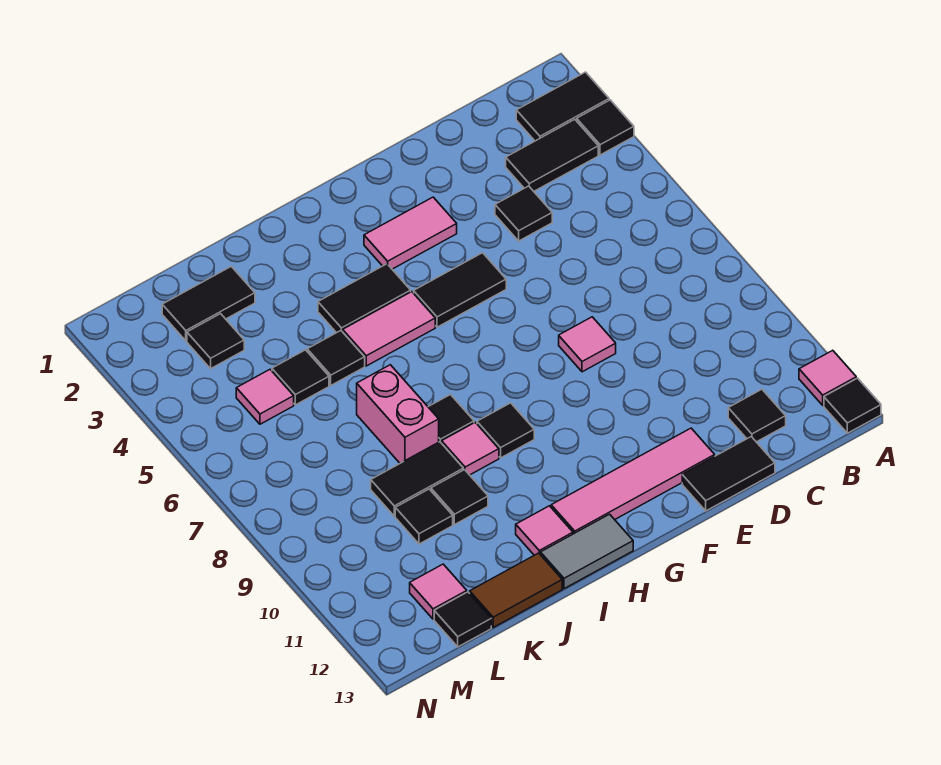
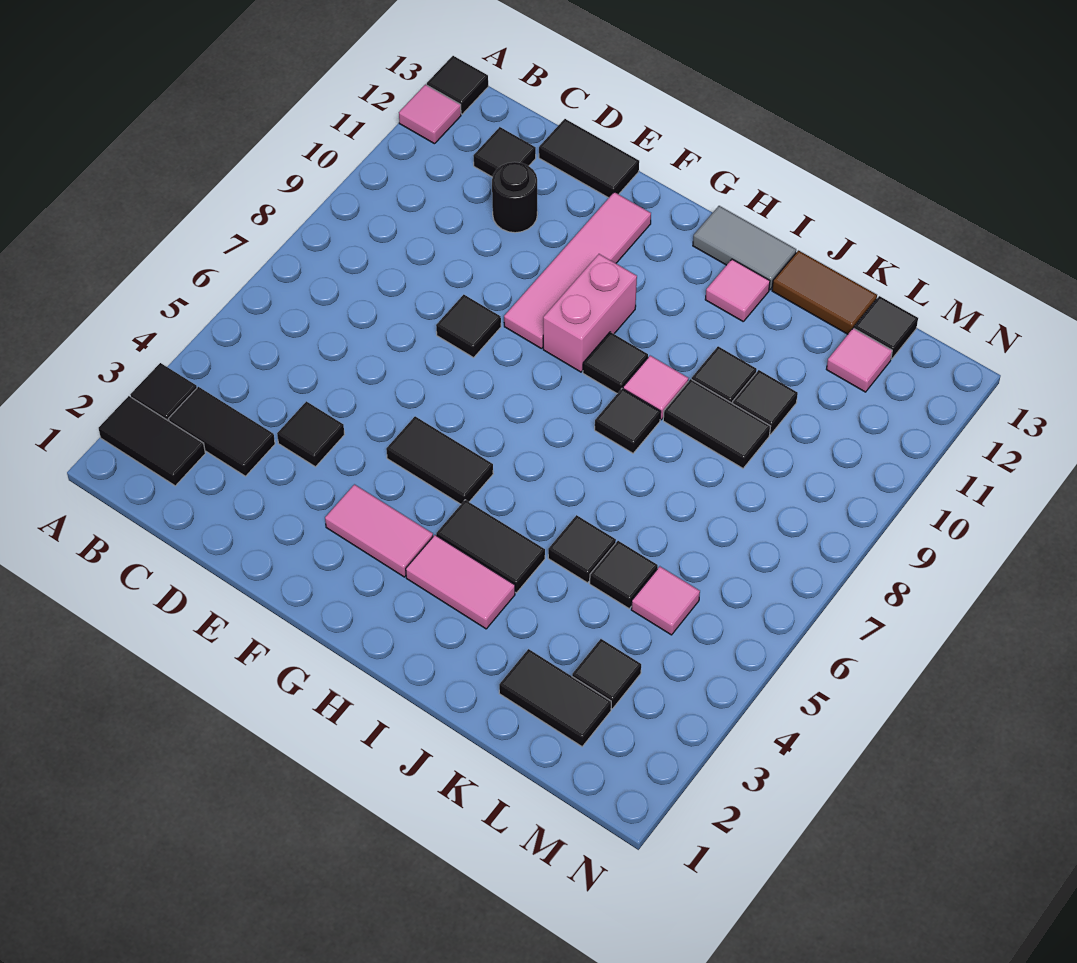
none -> black 1x1 round brick [492,162,537,233]
pink 1x1 tile [559,317,616,372] -> black 1x1 tile [436,295,501,358]
pink 1x4 tile [551,428,715,534] -> pink 1x4 tile turned to [504,192,651,349]
pink 1x2 tile [343,292,435,366] -> pink 1x2 tile moved to [406,535,515,629]
pink 1x2 brick [357,365,439,463] -> pink 1x2 brick moved to [543,254,637,372]

